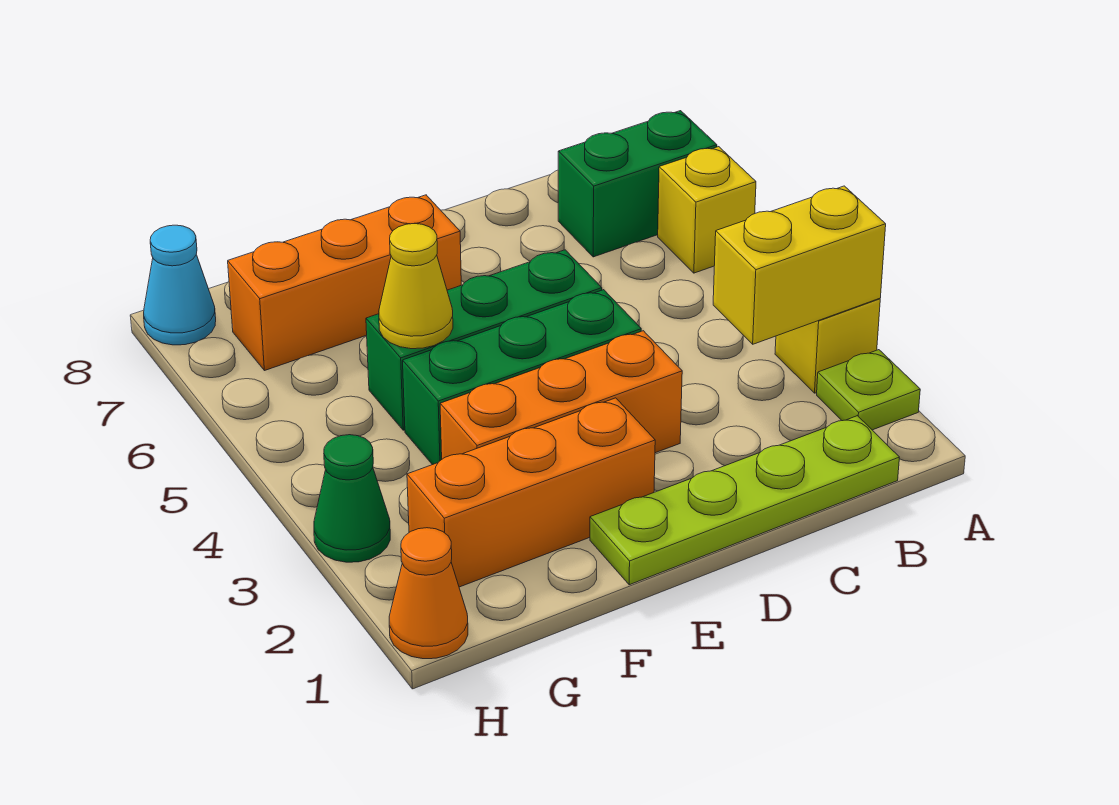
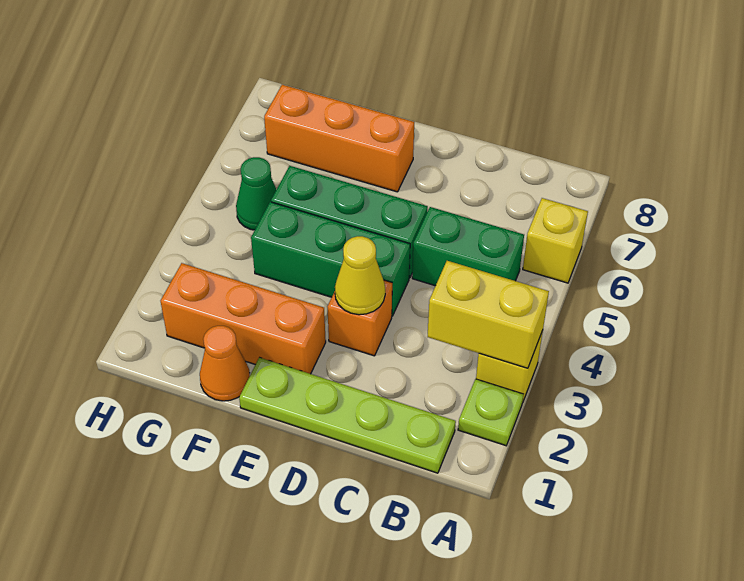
green 1x2 brick [558,111,717,257] -> green 1x2 brick moved to [412,207,524,286]
orange 1x3 brick [440,331,682,459] -> orange 1x1 brick [327,280,392,356]
yellow 1x1 cone [379,224,453,349] -> yellow 1x1 cone moved to [335,236,385,315]
orange 1x1 cone [389,528,468,659] -> orange 1x1 cone moved to [200,326,250,401]
green 1x1 cone [314,435,390,562] -> green 1x1 cone moved to [236,157,276,230]
cyan 1x1 cone [144,225,216,345] -> none

